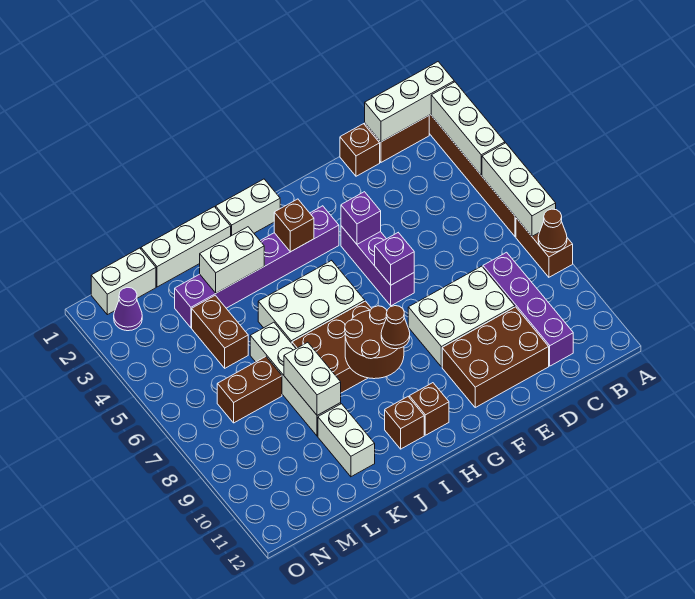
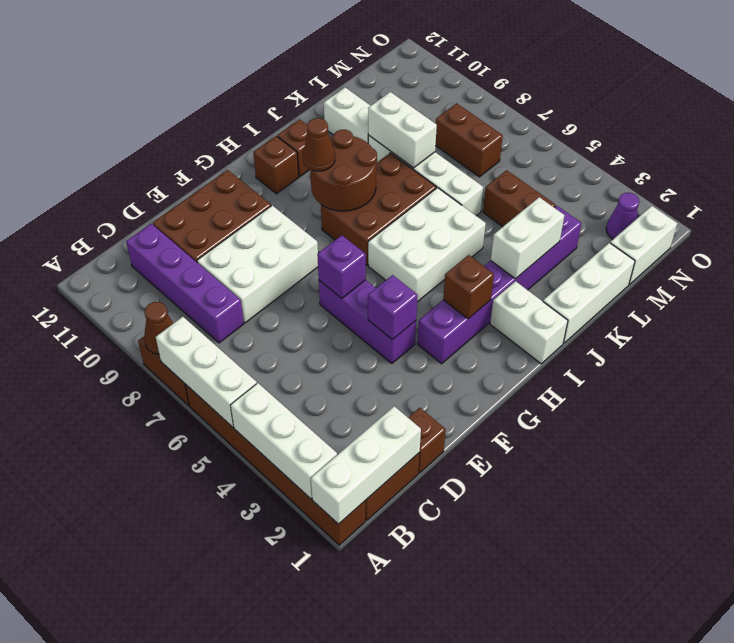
white 1x2 brick [216,179,280,236] -> white 1x2 brick turned to [490,281,568,364]
brown 1x2 brick [217,357,282,423] -> brown 1x2 brick turned to [436,103,503,177]

